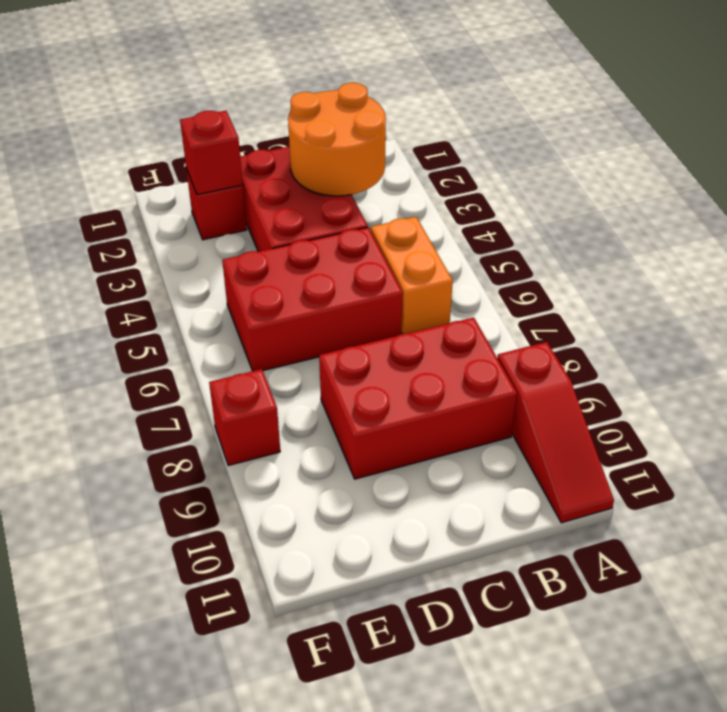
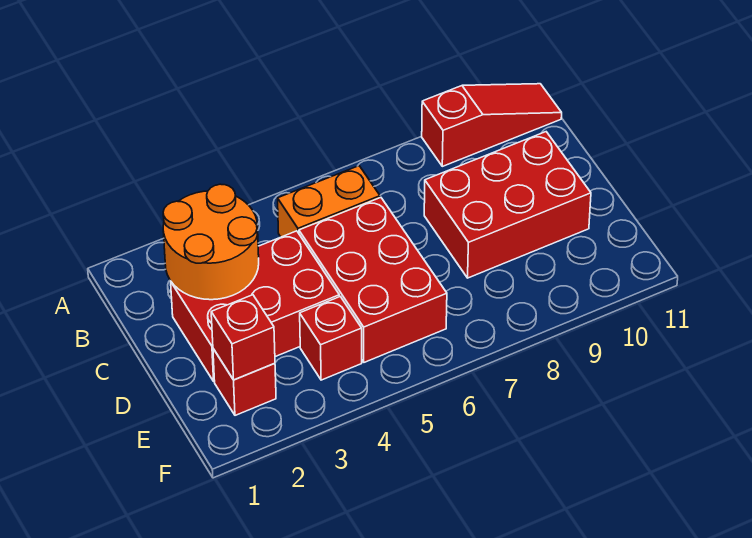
red 2x3 brick [319,317,517,479] -> red 2x3 brick turned to [424,132,591,278]
red 1x1 brick [209,369,280,465] -> red 1x1 brick moved to [300,297,362,380]

